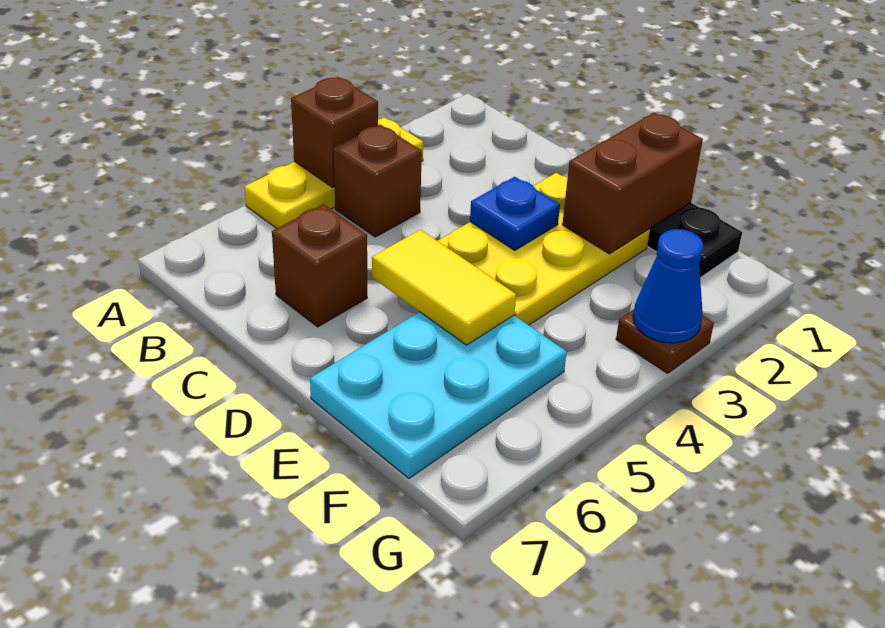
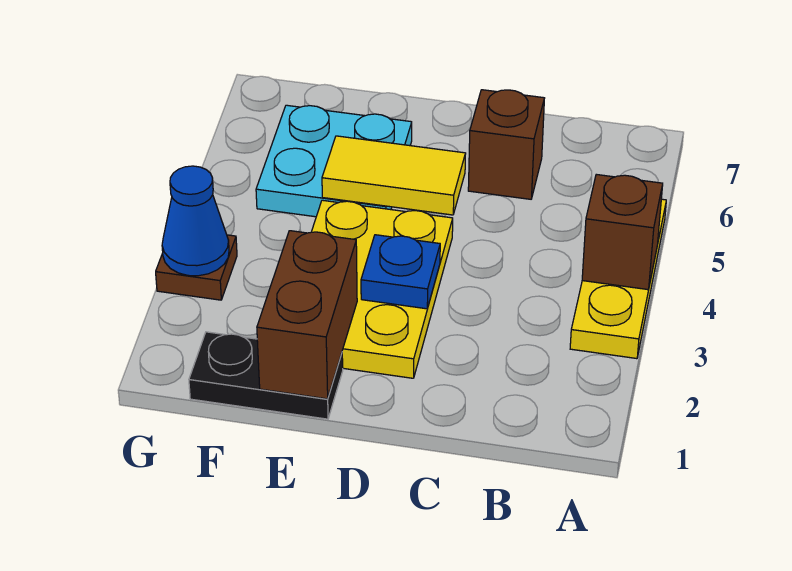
brown 1x1 brick [334,125,422,237] -> none
cyan 2x3 plate [310,312,567,478] -> cyan 2x2 plate [256,105,412,217]

